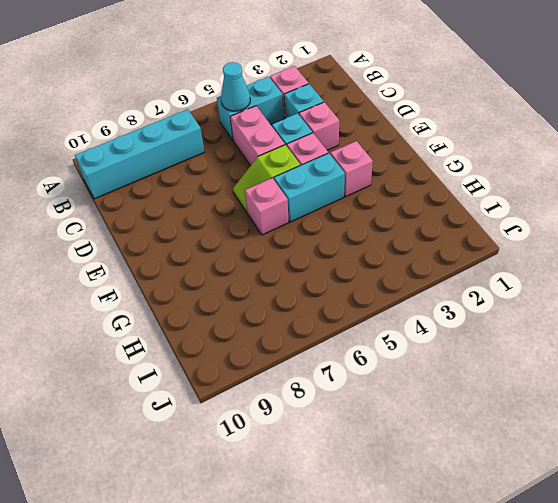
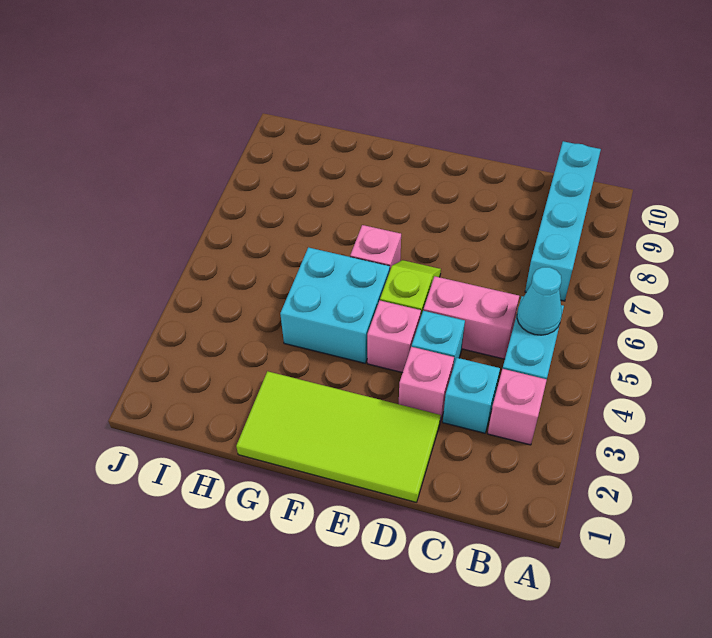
none -> lime 2x4 tile [236,371,441,502]
pink 1x1 brick [330,141,373,197] -> none
cyan 1x2 brick [274,153,345,222] -> cyan 2x2 brick [280,247,390,363]

